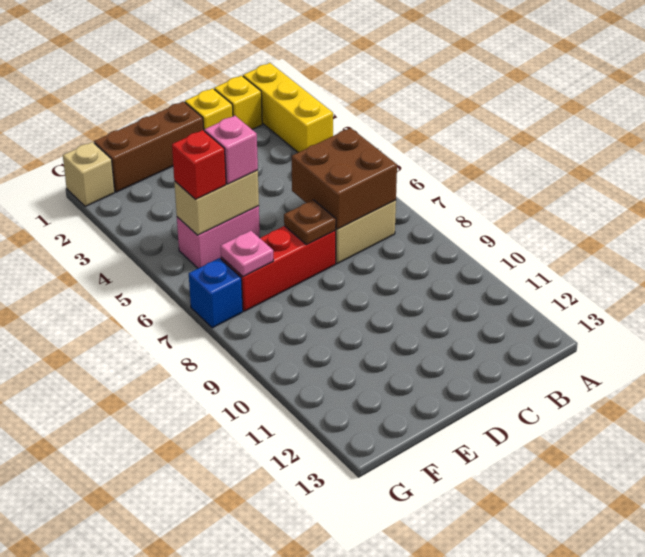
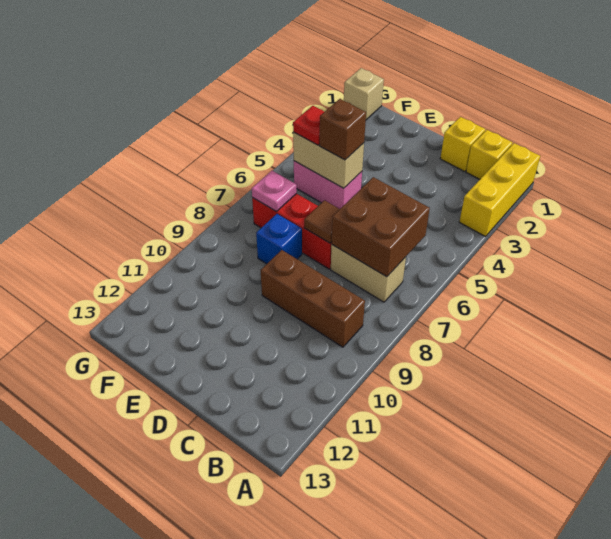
brown 1x3 brick [94,101,204,192] -> brown 1x3 brick moved to [261,250,365,347]
brown 1x1 plate [284,200,336,245] -> brown 1x1 tile [304,200,340,243]
pink 1x1 brick [205,115,258,184] -> brown 1x1 brick [319,99,366,160]
red 1x1 brick [172,130,226,200] -> red 1x1 plate [293,106,324,145]
blue 1x1 brick [189,258,243,328] -> blue 1x1 brick moved to [256,214,302,264]

